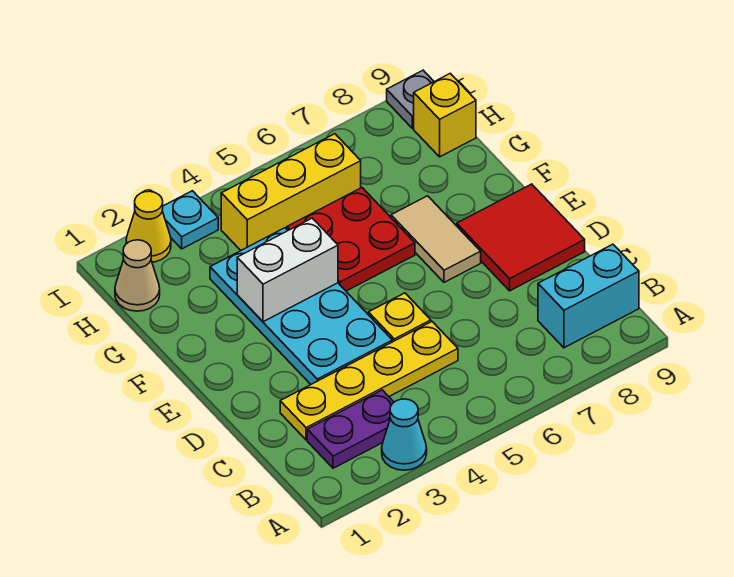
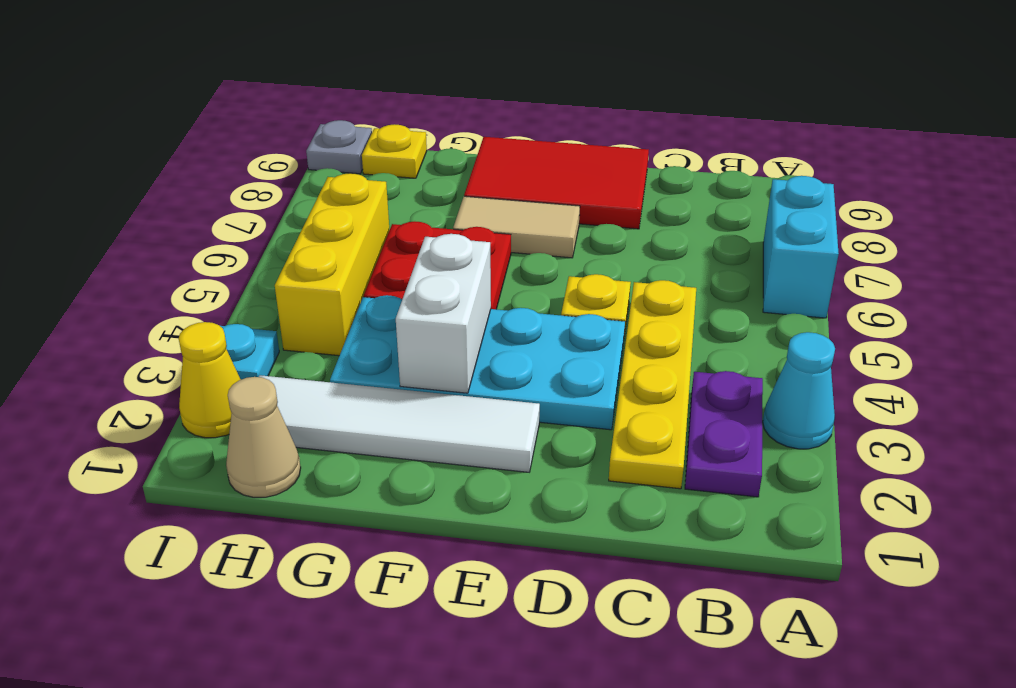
cyan 1x2 brick [538,244,639,348] -> cyan 1x2 brick moved to [763,176,839,318]
red 2x2 tile [457,184,585,291] -> red 2x3 tile [464,137,649,229]
none -> white 1x4 tile [259,375,540,472]
yellow 1x1 brick [414,74,476,157] -> yellow 1x1 plate [362,124,427,178]

